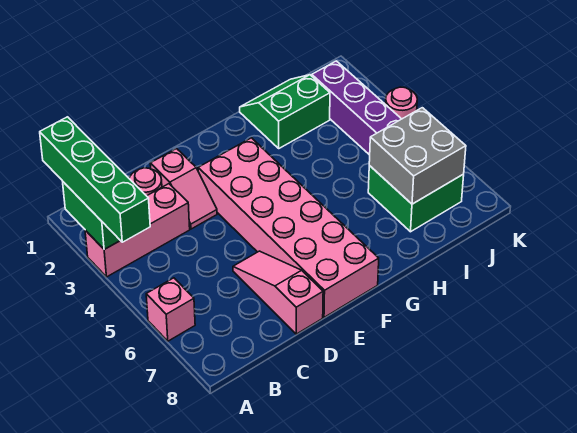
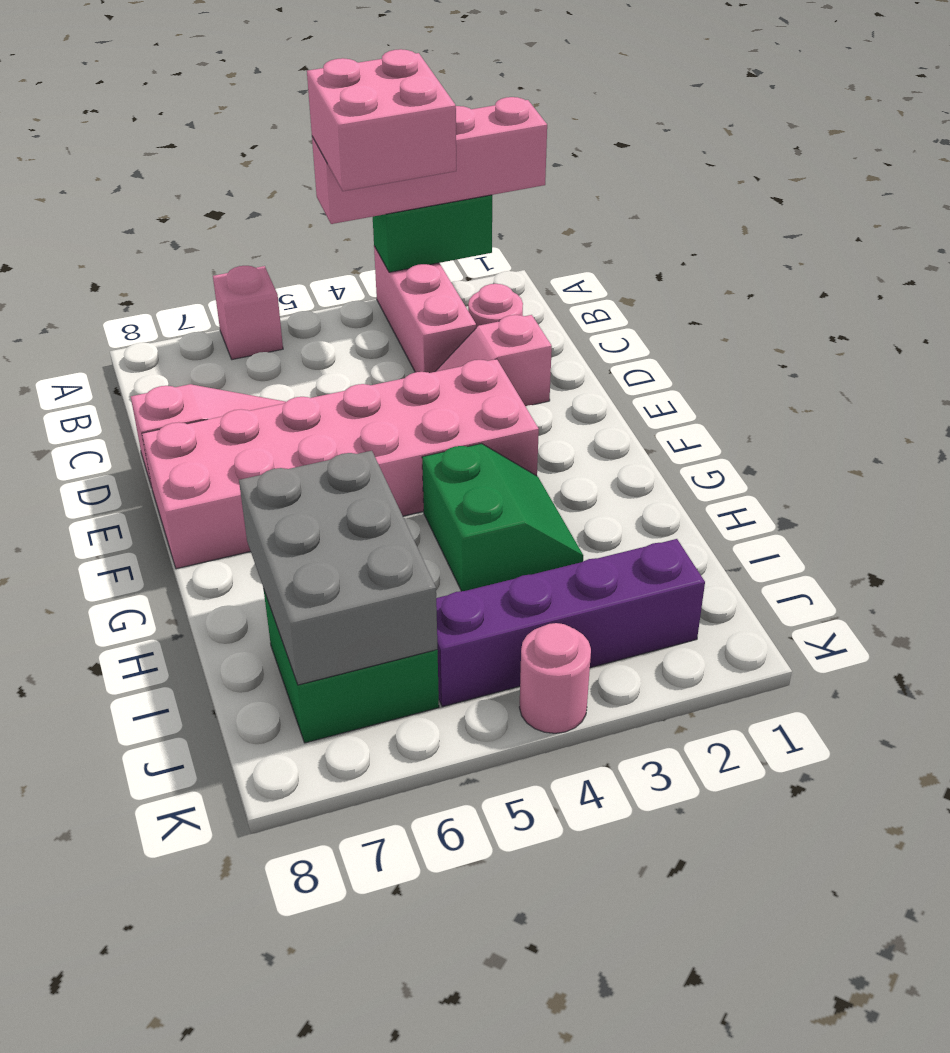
green 1x4 brick [40,117,150,242] -> pink 1x4 brick [312,97,547,224]
none -> pink 2x2 brick [307,49,456,191]
green 2x2 slope [240,75,330,148] -> green 2x2 slope moved to [422,444,583,591]
grey 2x2 brick [369,108,466,204] -> grey 2x3 brick [239,451,438,685]

